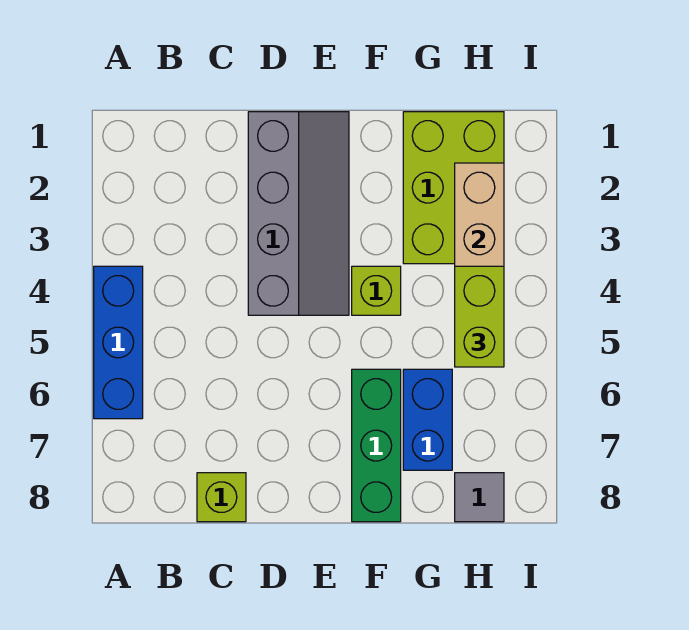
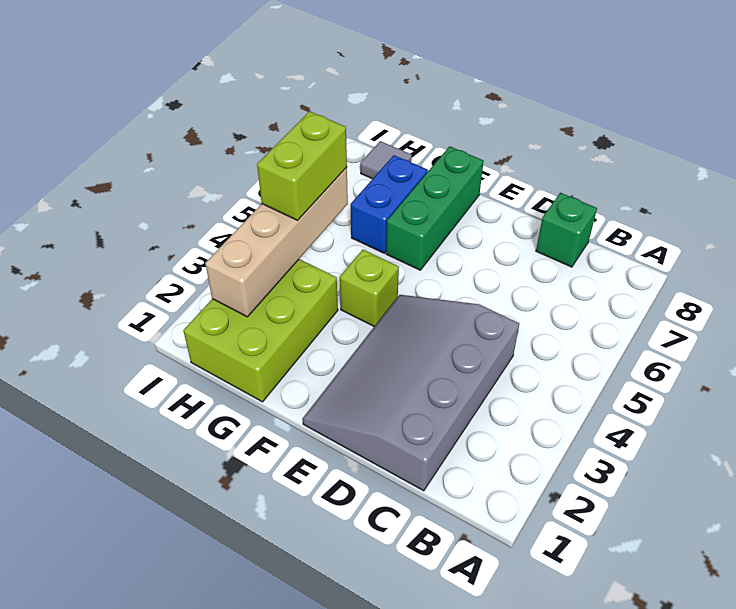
blue 1x3 brick [94,266,143,419] -> none
lime 1x1 brick [197,473,246,522] -> green 1x1 brick [536,193,597,267]
grey 2x4 slope [248,112,349,315] -> grey 3x4 slope [303,295,519,491]

